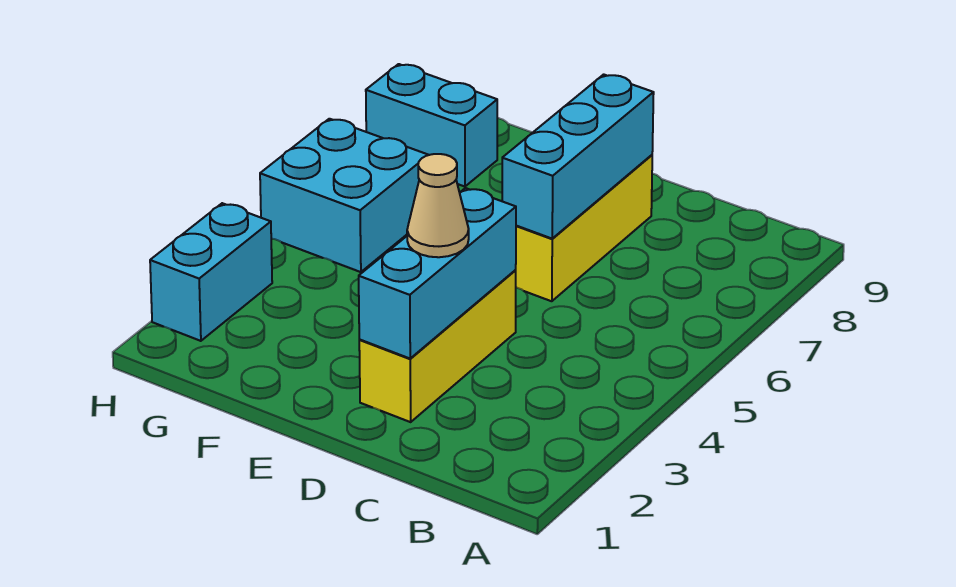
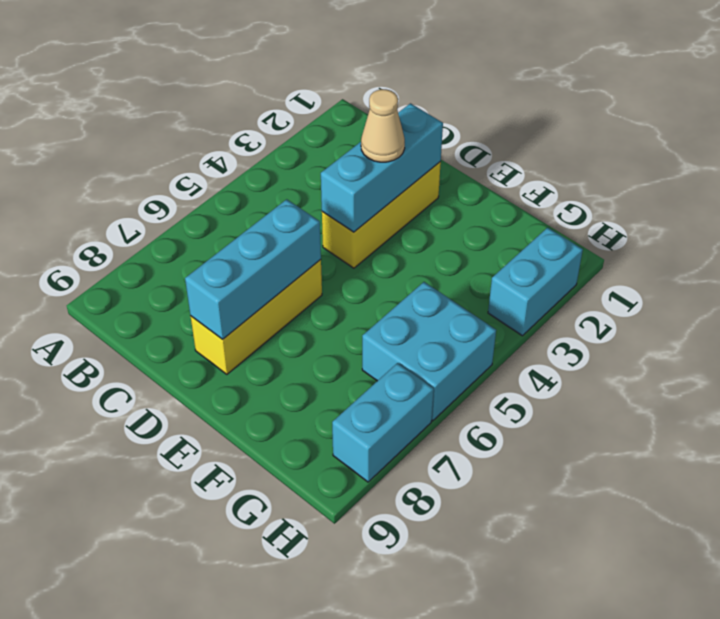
cyan 1x2 brick [366,64,497,187] -> cyan 1x2 brick turned to [332,363,434,482]

